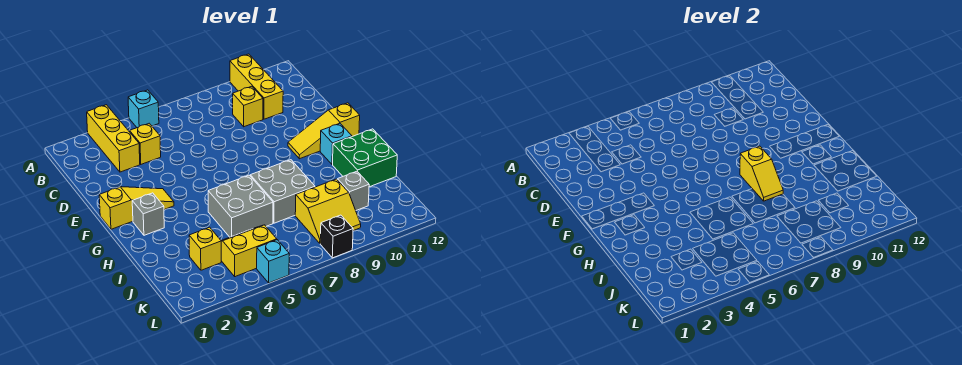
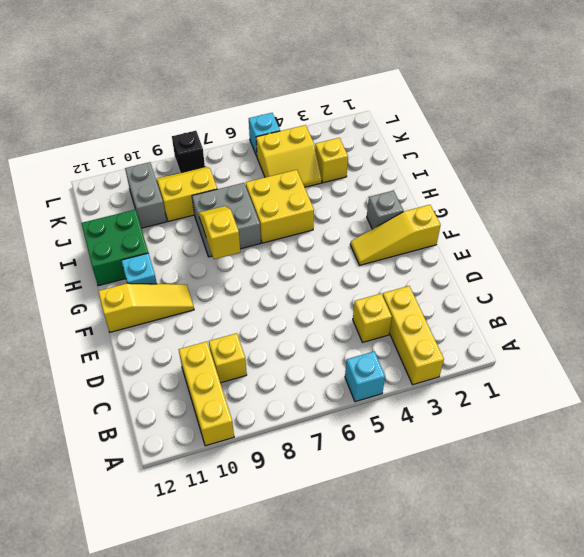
grey 2x2 brick [208,175,273,237] -> yellow 2x2 brick [246,170,314,243]
grey 1x1 brick [337,171,369,210] -> grey 1x2 brick [125,162,166,228]

